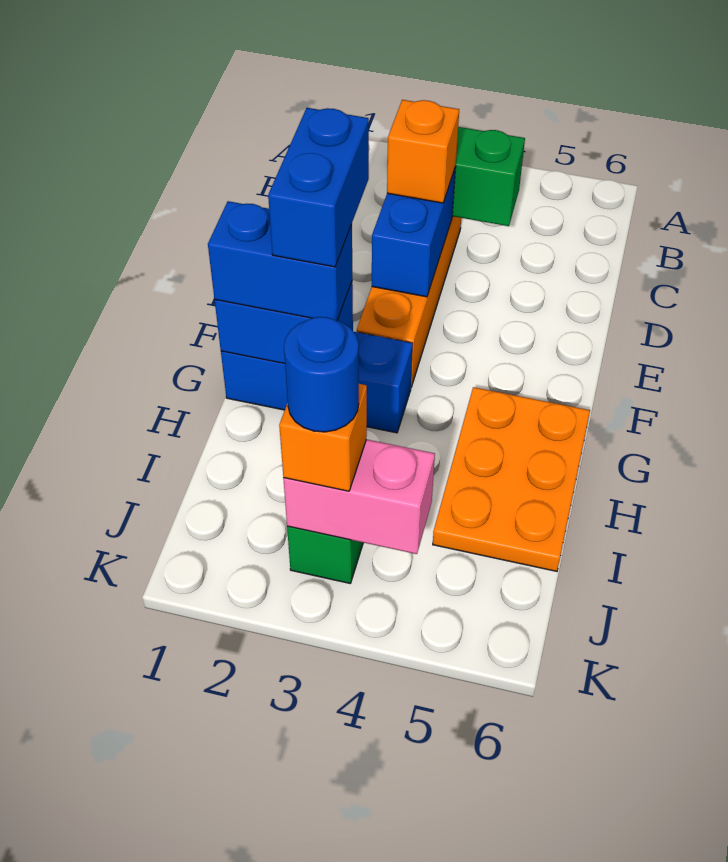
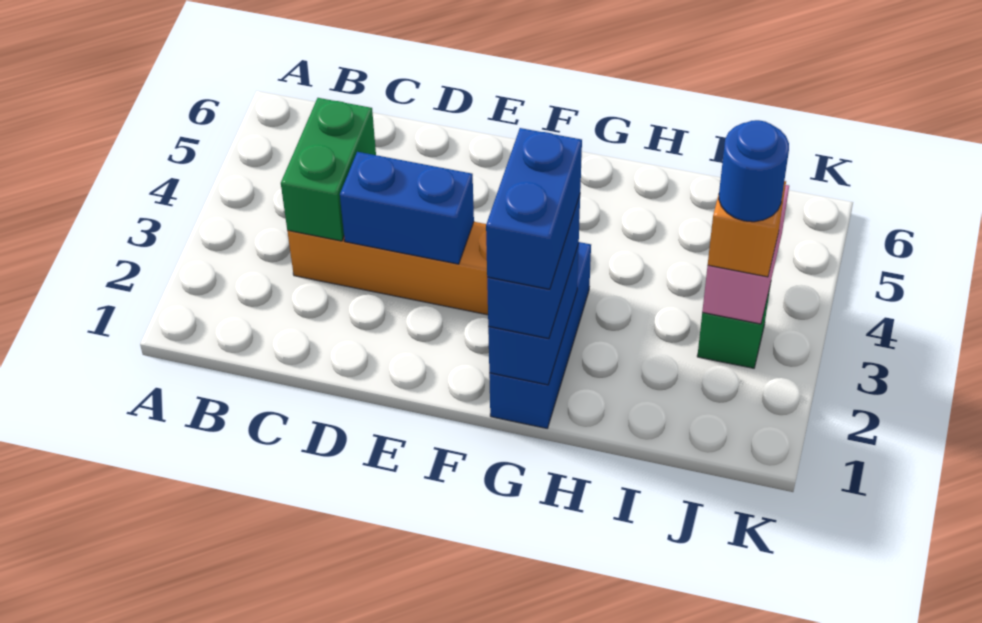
orange 1x1 brick [387,100,459,203] -> none
blue 1x2 brick [268,108,369,267] -> blue 1x2 brick turned to [486,128,582,289]
orange 2x3 plate [433,387,590,571] -> none

